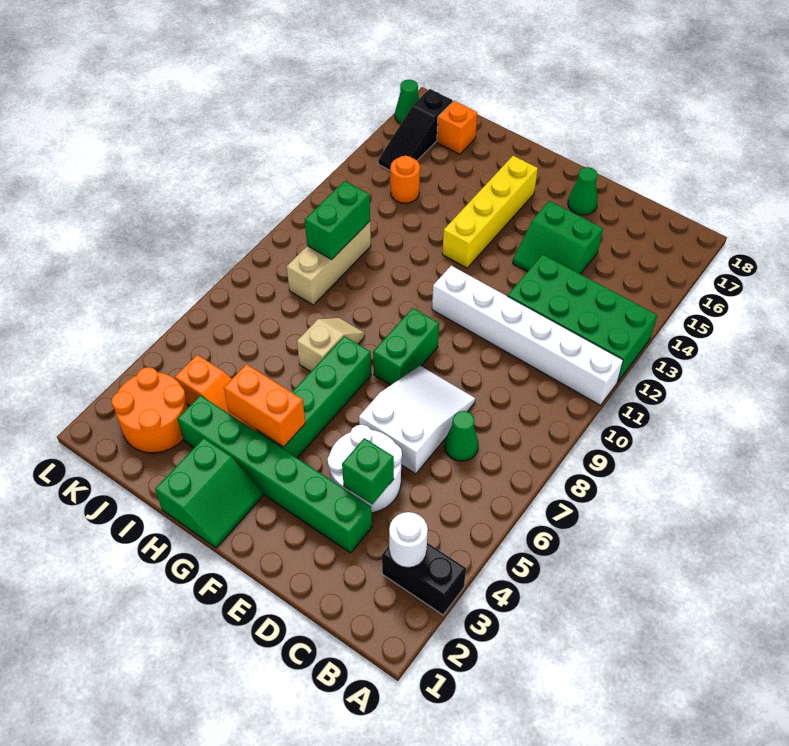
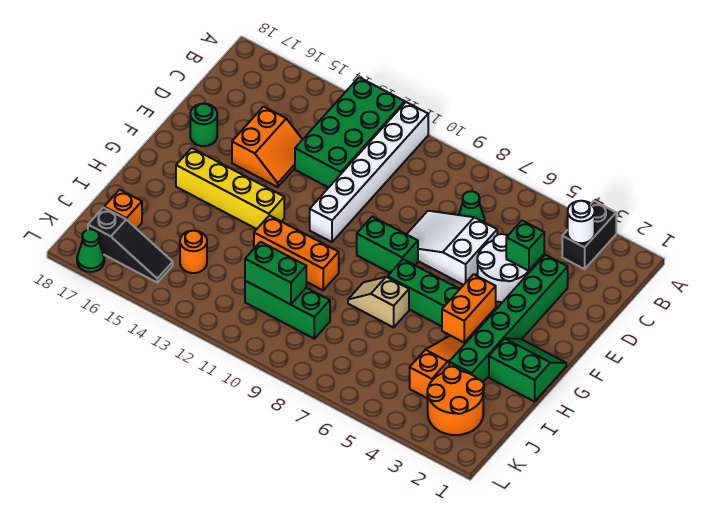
green 2x2 slope [513,201,603,274] -> orange 2x2 slope [232,107,303,187]
green 1x1 cone [568,167,598,215] -> green 1x1 round brick [190,104,217,146]
none -> orange 1x3 brick [254,215,339,290]
tan 1x3 brick [287,221,371,305] -> green 1x3 brick [245,281,330,339]

